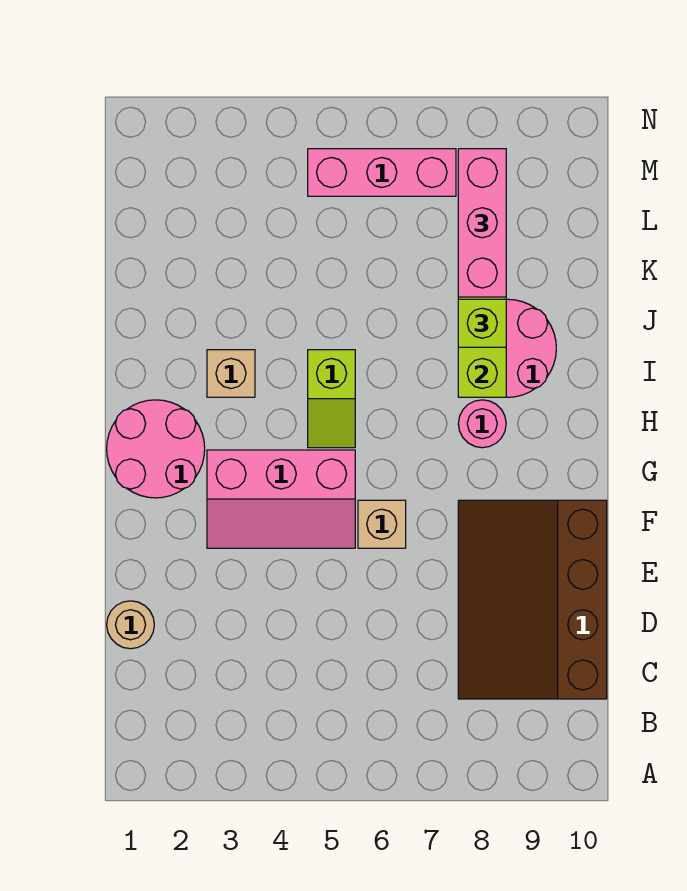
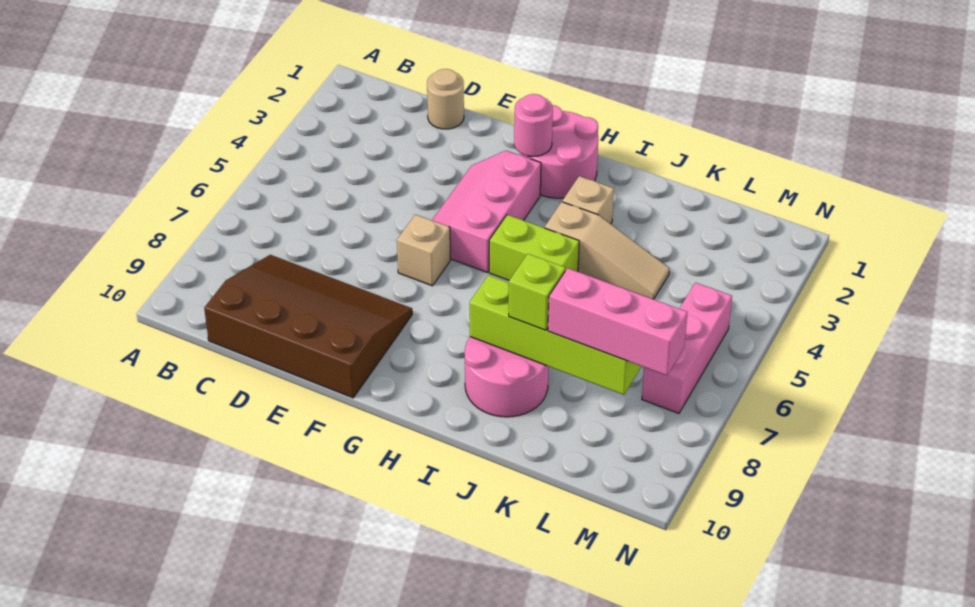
lime 1x2 slope [308,350,355,448] -> lime 1x2 brick [489,215,579,280]
pink 1x1 round brick [458,400,506,448] -> pink 1x1 round brick moved to [514,94,553,156]
none -> tan 1x3 slope [545,202,670,299]

